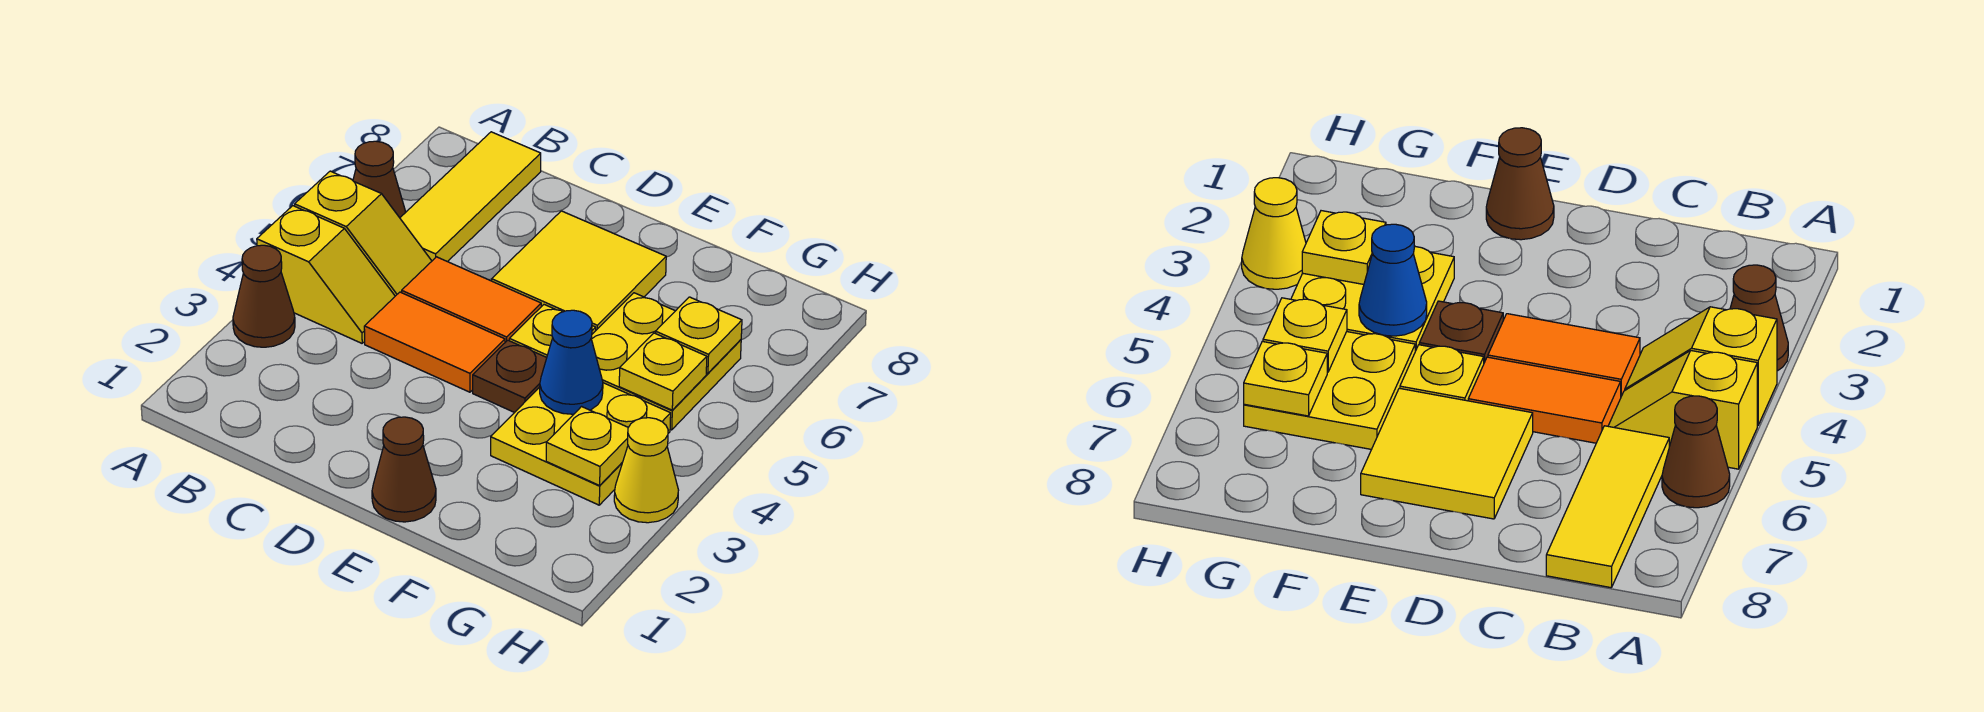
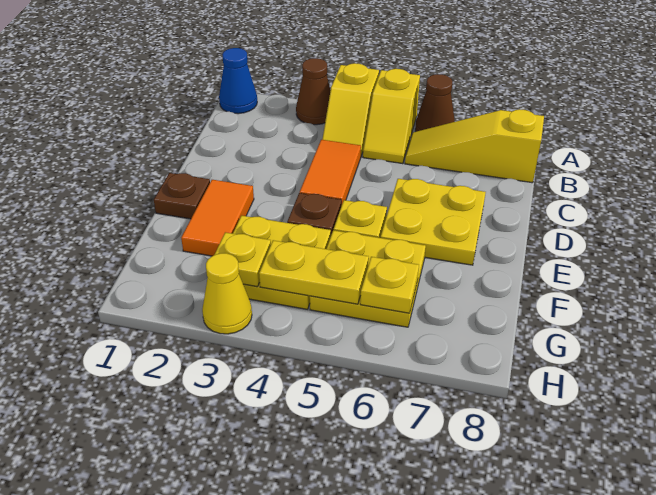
yellow 1x3 tile [400,132,541,262] -> yellow 1x3 slope [405,109,544,183]
orange 1x2 tile [402,257,541,342] -> orange 1x2 tile moved to [181,180,254,256]
yellow 2x2 tile [492,211,666,330] -> yellow 2x2 plate [381,179,486,265]
brown 1x1 cone [372,417,436,522] -> brown 1x1 plate [154,173,210,219]
blue 1x1 cone [540,310,603,414] -> blue 1x1 cone moved to [219,48,257,114]
yellow 1x1 plate [619,333,707,410] -> yellow 1x2 plate [259,240,369,304]

